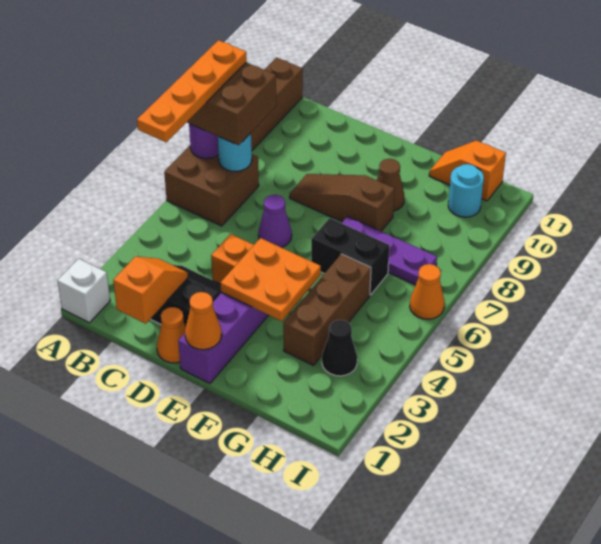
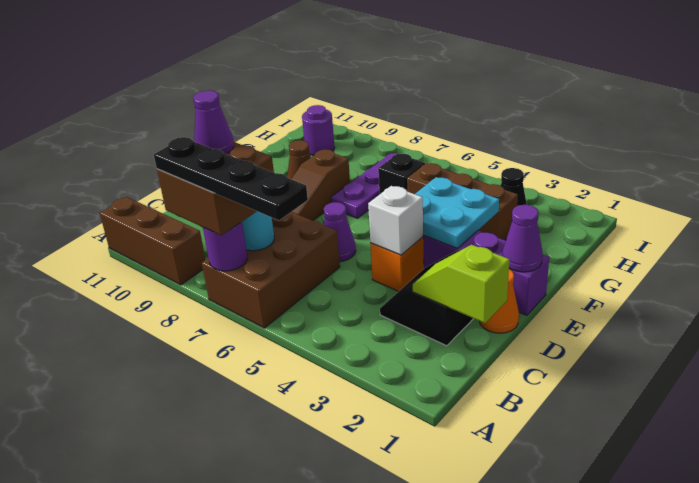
white 1x1 brick [58,259,110,323] -> white 1x1 brick moved to [368,186,423,255]
orange 1x4 plate [137,40,246,142] -> black 1x4 plate [154,137,308,220]
brown 2x2 brick [164,146,259,226] -> brown 2x3 brick [202,212,340,328]
none -> purple 1x1 cone [194,90,234,154]
orange 1x2 slope [113,257,188,324] -> lime 1x2 slope [413,245,509,323]
orange 1x1 cone [185,292,221,350] -> purple 1x1 cone [502,205,543,272]
orange 2x2 plate [220,238,321,321] -> cyan 2x2 plate [415,177,499,249]
black 1x2 brick [311,218,390,295] -> black 1x1 brick [378,154,425,194]
orange 1x2 slope [429,140,506,201] -> none
cyan 1x1 round brick [448,164,484,217] -> purple 1x1 round brick [302,105,335,155]
orange 1x1 cone [410,264,444,319] -> none

